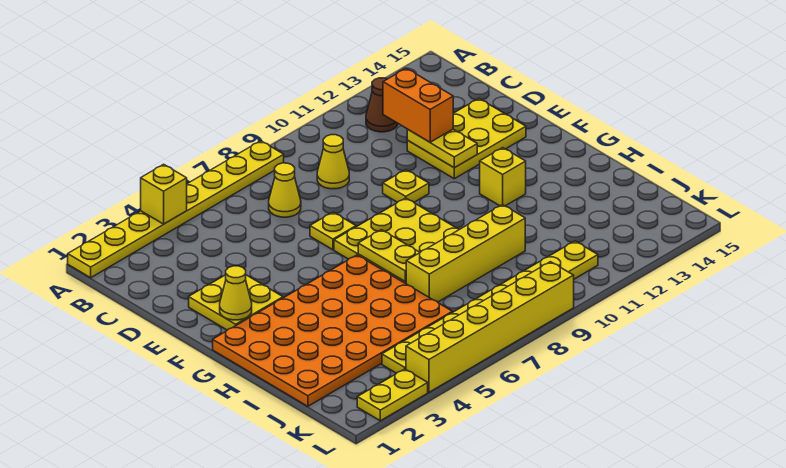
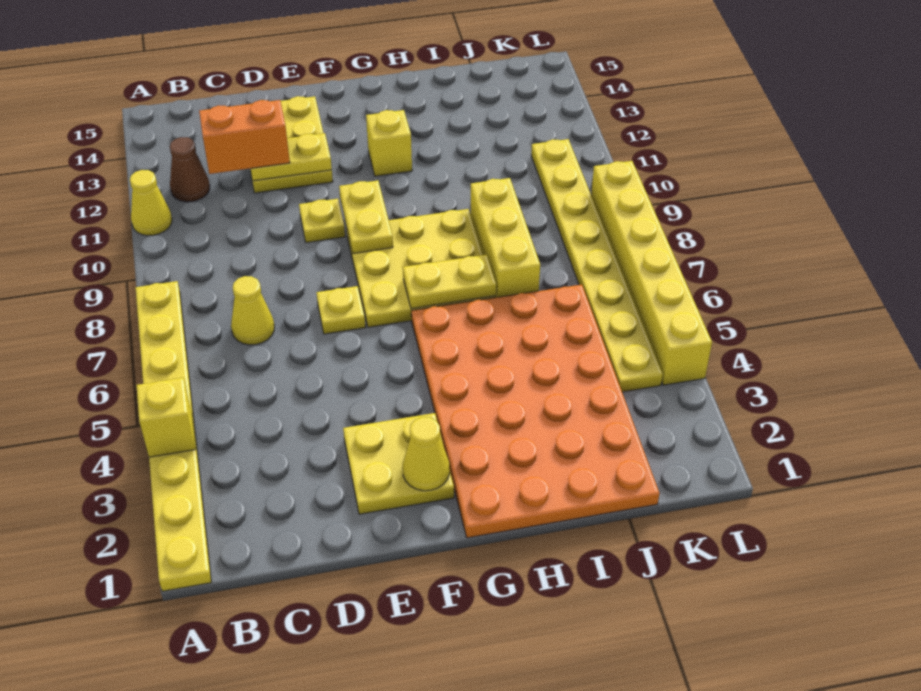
yellow 1x1 cone [317,135,349,189] -> yellow 1x1 cone moved to [130,170,172,235]
yellow 1x4 brick [406,204,525,302] -> yellow 1x3 brick [470,178,540,298]
yellow 1x2 plate [357,369,428,421] -> yellow 1x2 plate moved to [339,180,393,253]

